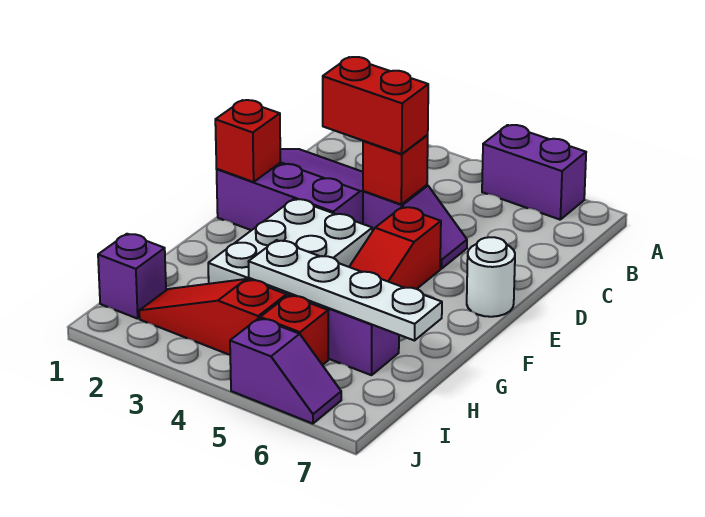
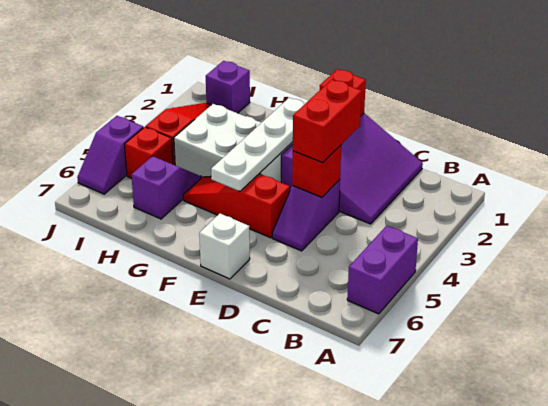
white 1x1 round brick [467,237,515,317] -> white 1x1 brick [199,214,250,279]
white 1x4 plate [249,240,442,341] -> white 1x4 plate moved to [211,98,305,191]

